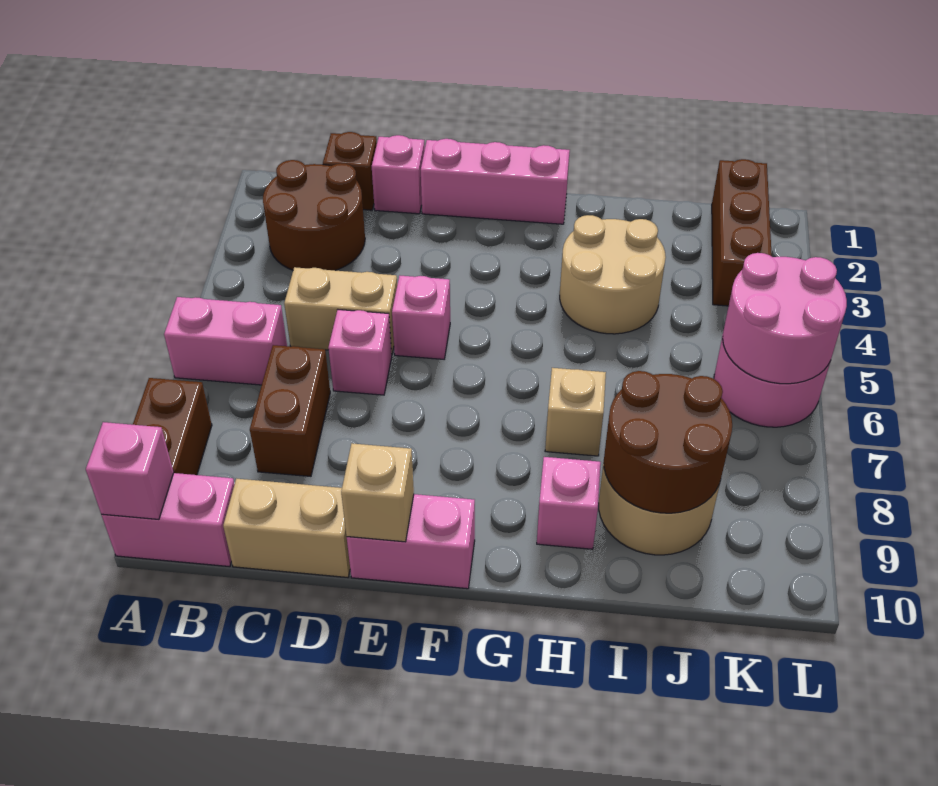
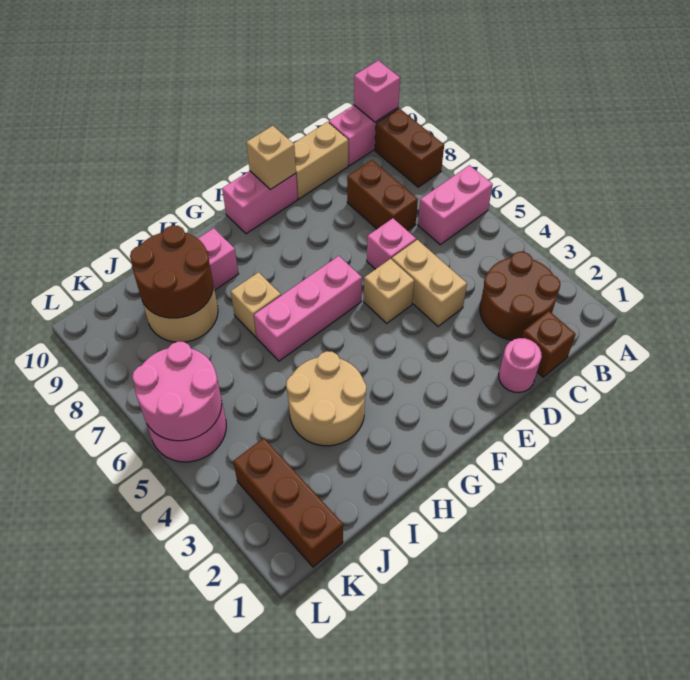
tan 1x2 brick [284,267,397,354] -> tan 1x2 brick turned to [392,240,467,326]
pink 1x1 brick [372,135,425,214] -> pink 1x1 round brick [499,338,542,393]
pink 1x3 brick [421,139,570,224] -> pink 1x3 brick moved to [254,256,362,361]
pink 1x1 brick [392,276,450,359] -> tan 1x1 brick [364,259,414,323]

